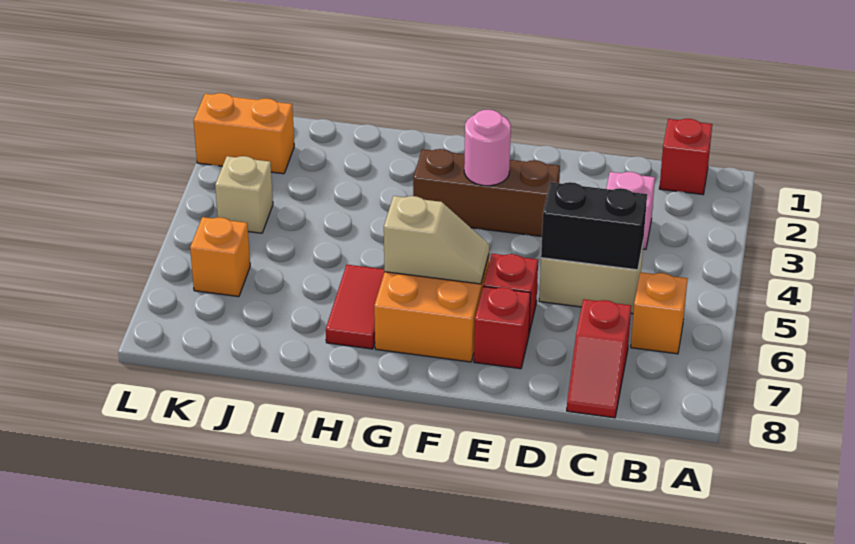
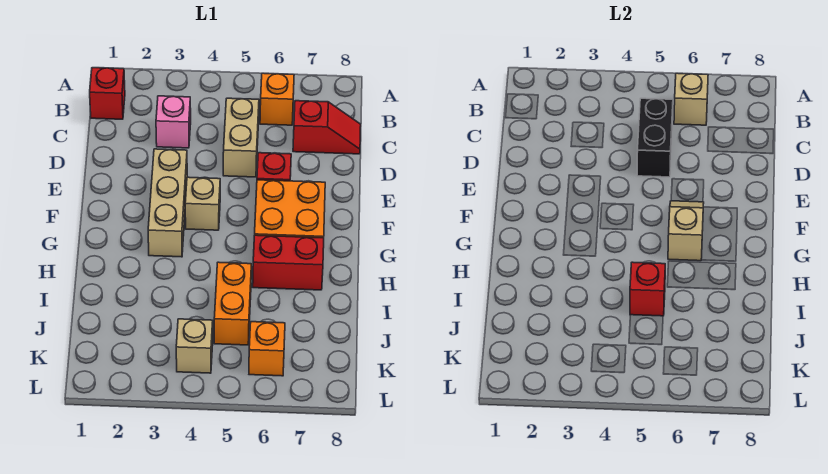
none -> tan 1x1 brick [674,73,708,125]
brown 1x3 brick [413,149,560,237] -> tan 1x3 brick [148,149,187,257]
red 1x1 brick [474,287,531,369] -> red 1x1 brick moved to [630,262,665,316]
pink 1x1 round brick [464,110,511,186] -> none
none -> tan 1x1 brick [185,177,220,230]
red 1x2 tile [326,265,384,349] -> red 1x2 brick [253,235,324,290]
orange 1x2 brick [194,93,294,174] -> orange 1x2 brick moved to [214,262,251,345]

